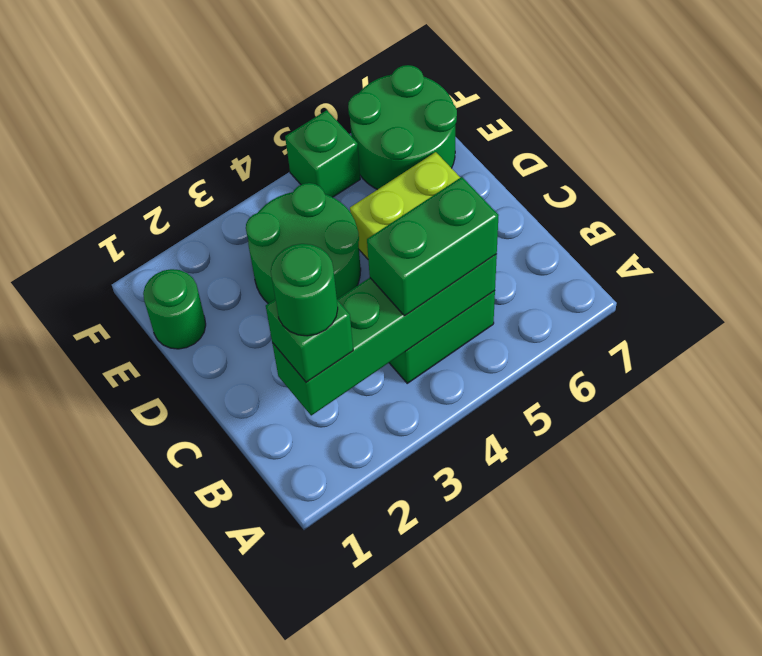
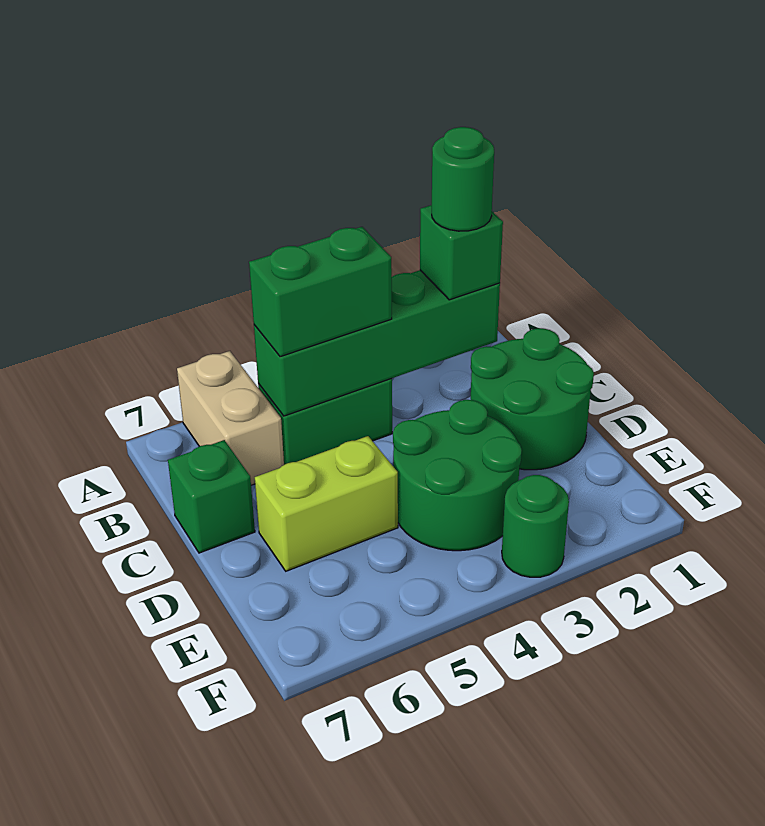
none -> tan 1x2 brick [177,351,284,485]
green 1x1 round brick [143,269,206,349] -> green 1x1 round brick moved to [502,475,569,577]
green 2x2 round brick [348,65,457,190] -> green 2x2 round brick moved to [471,328,594,470]
green 1x1 brick [285,110,360,197] -> green 1x1 brick moved to [168,440,255,553]

